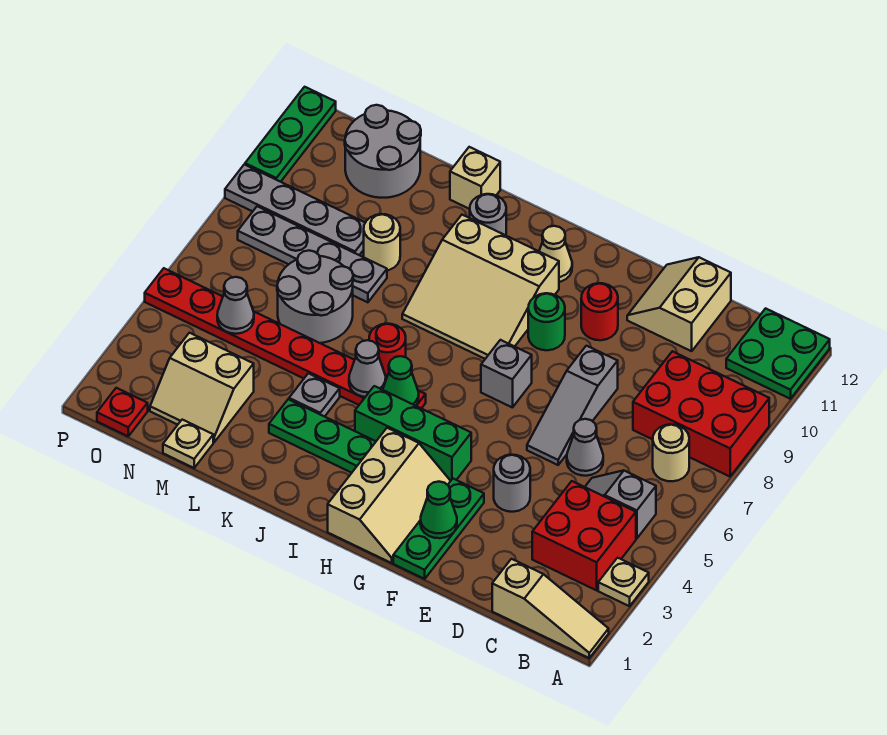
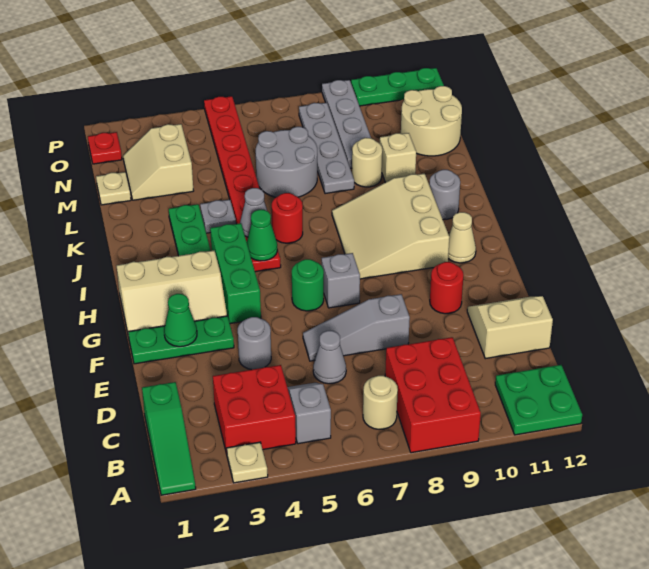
tan 1x3 slope [492,559,609,658] -> green 1x3 slope [142,382,196,495]
green 1x1 round brick [528,293,565,350] -> green 1x1 round brick moved to [292,259,324,311]
tan 1x1 brick [450,147,500,209] -> tan 1x1 brick moved to [380,133,416,182]
grey 2x2 round brick [345,105,421,198] -> tan 2x2 round brick [401,86,462,156]
grey 1x1 cone [217,277,254,334] -> none

